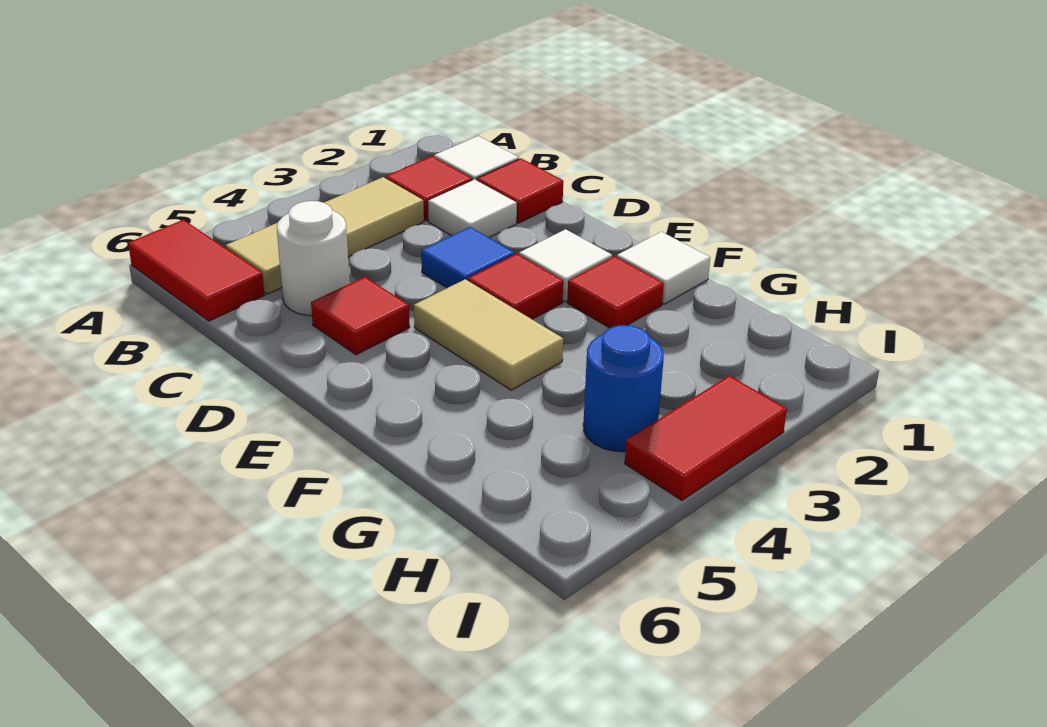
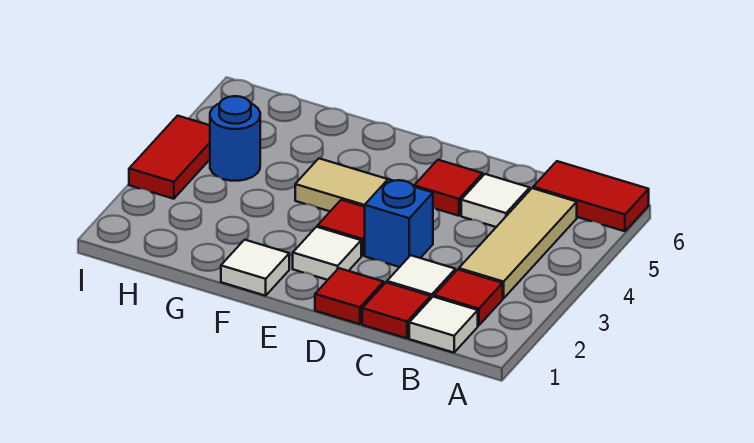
white 1x1 round brick [277,201,349,316] -> white 1x1 tile [461,174,530,227]
blue 1x1 tile [421,227,514,288] -> blue 1x1 brick [365,179,433,267]
red 1x1 tile [567,256,664,328] -> red 1x1 tile moved to [315,268,384,324]

